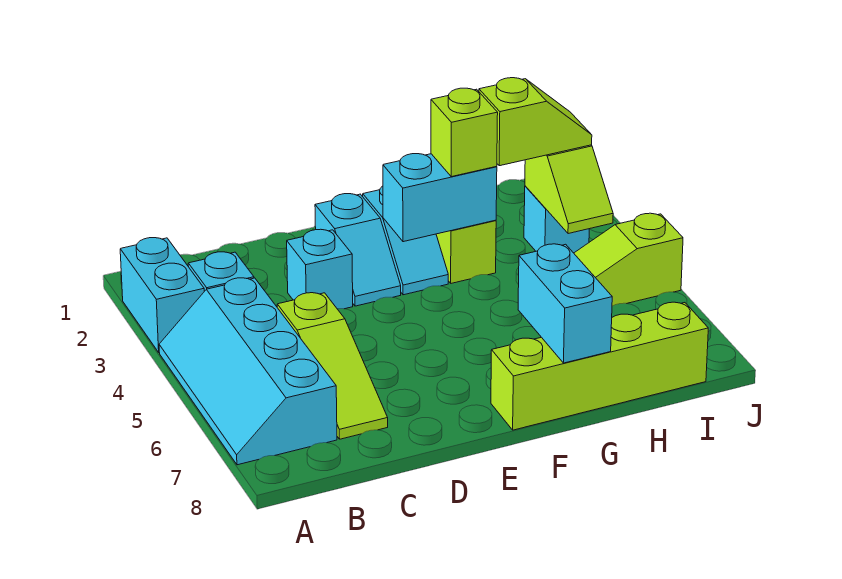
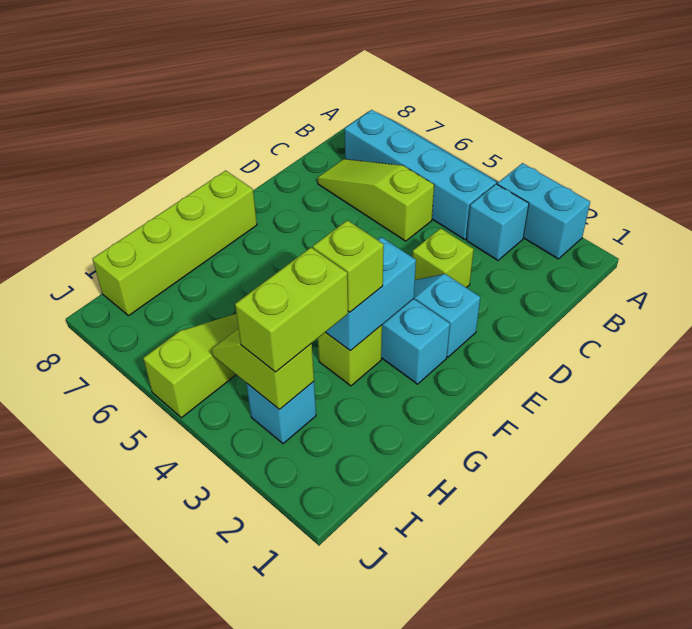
cyan 1x1 brick [287,229,353,309] -> lime 1x1 brick [412,228,474,288]
cyan 1x2 brick [518,244,612,363] -> none
lime 1x2 slope [479,78,592,166] -> lime 1x2 brick [235,247,348,372]

